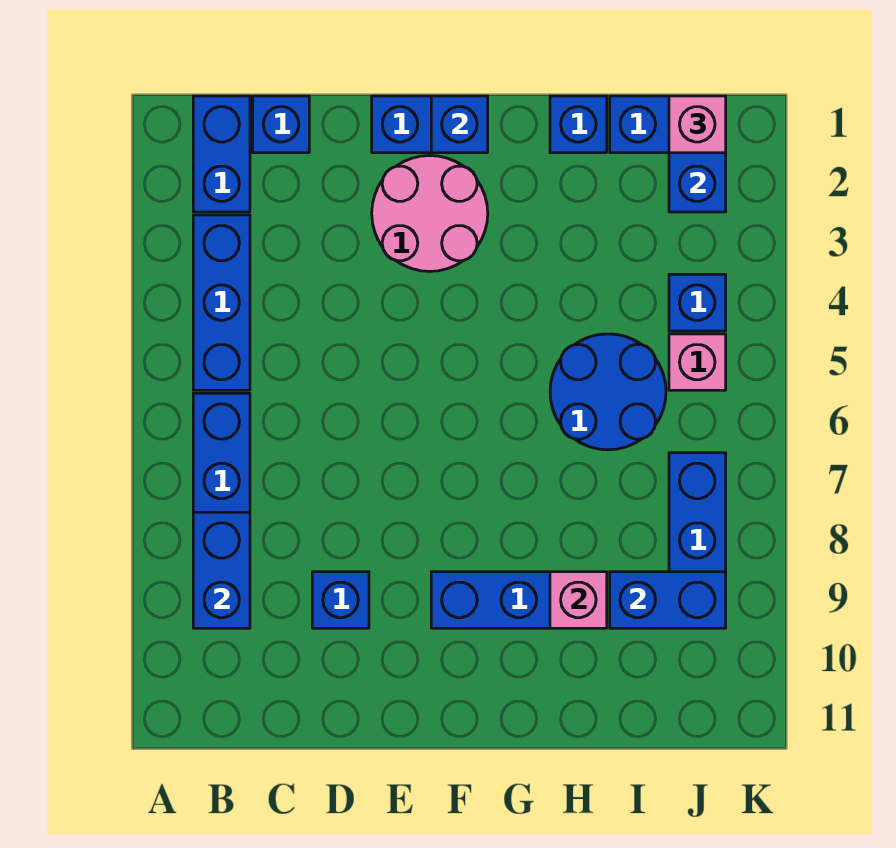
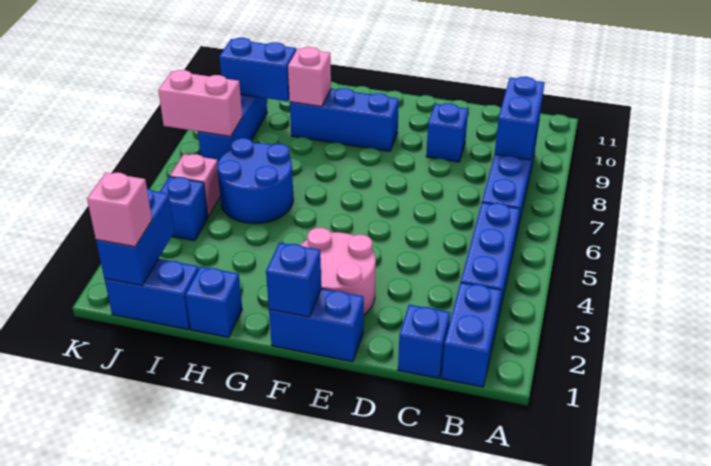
none -> pink 1x2 brick [158,70,242,136]

